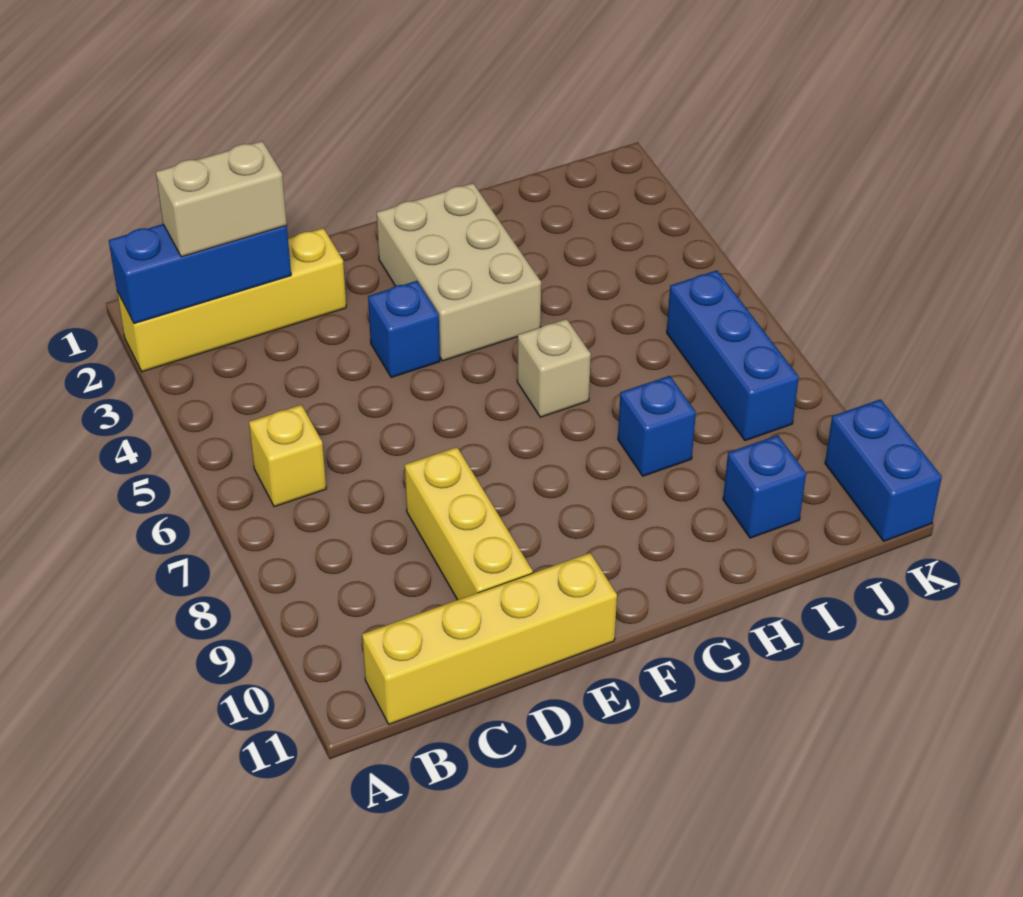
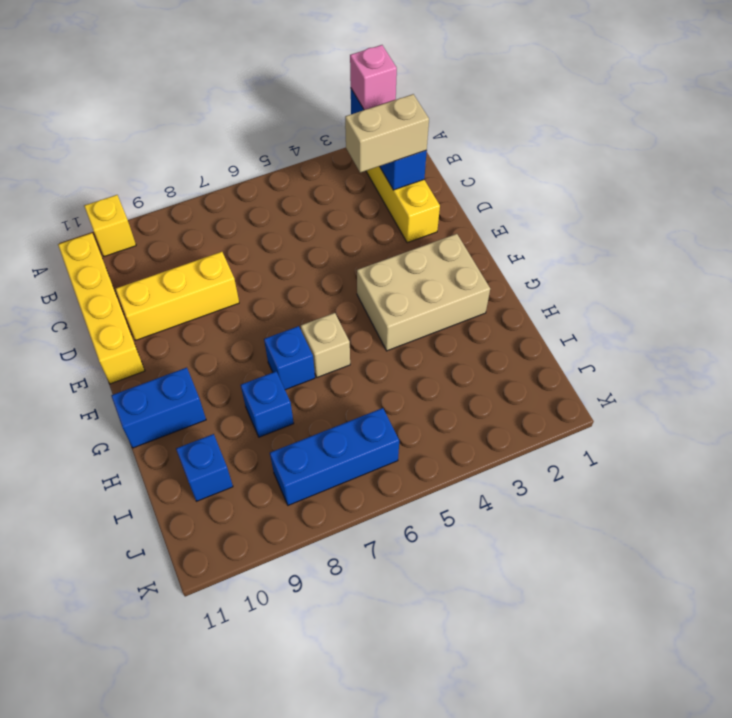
none -> pink 1x1 brick [350,45,397,110]
tan 1x2 brick [156,141,287,257] -> tan 1x2 brick turned to [345,94,429,173]
yellow 1x1 brick [249,405,326,507] -> yellow 1x1 brick moved to [84,195,136,257]
blue 1x1 brick [368,281,440,378] -> blue 1x1 brick moved to [264,326,315,390]
blue 1x2 brick [825,399,942,541] -> blue 1x2 brick moved to [111,368,206,448]

